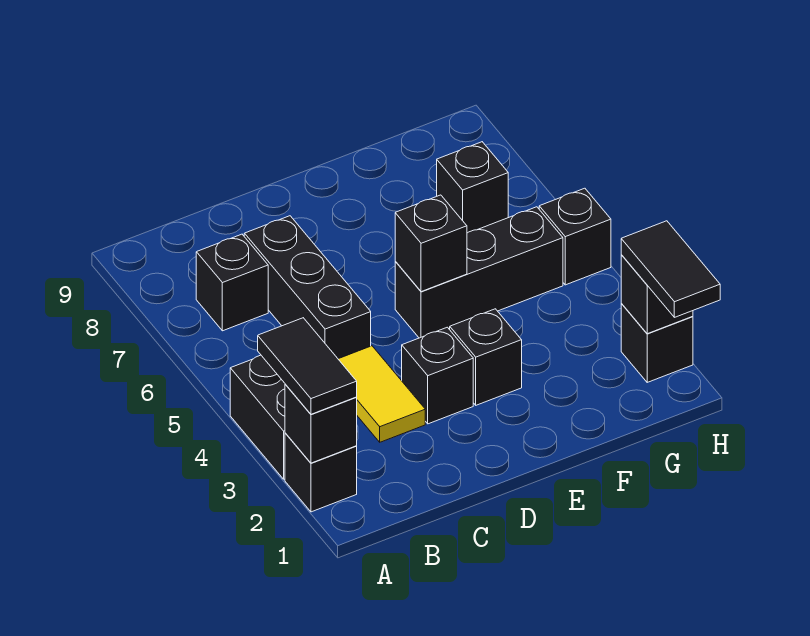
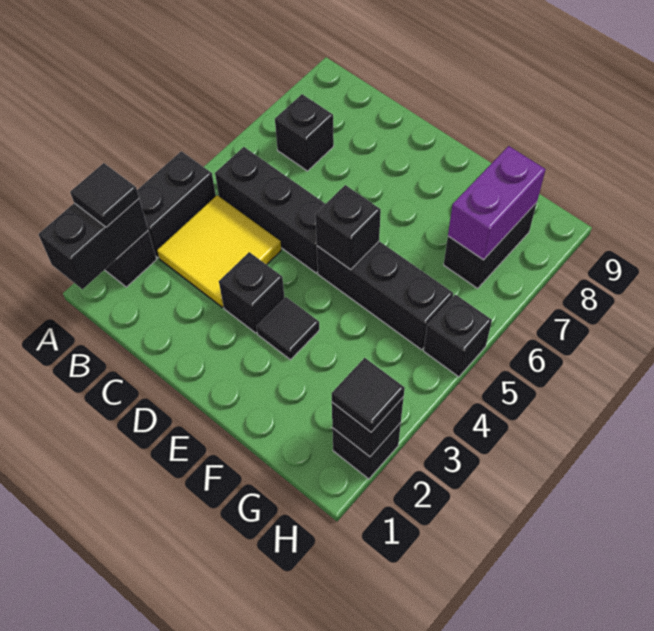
black 1x1 brick [285,384,357,463] -> black 1x2 brick [39,199,148,289]
black 1x2 tile [258,318,357,414] -> black 1x1 tile [70,163,139,227]
yellow 1x2 tile [338,346,425,442] -> yellow 2x2 tile [157,195,281,307]
black 1x3 brick [244,216,371,359] -> black 1x3 brick turned to [215,147,325,273]
black 1x1 brick [450,309,522,405] -> black 1x1 tile [257,297,319,360]
black 1x1 brick [437,142,508,233] -> black 1x2 brick [444,203,537,288]
none -> purple 1x2 brick [448,146,545,260]
black 1x2 tile [621,221,720,317] -> black 1x1 tile [332,358,405,432]

